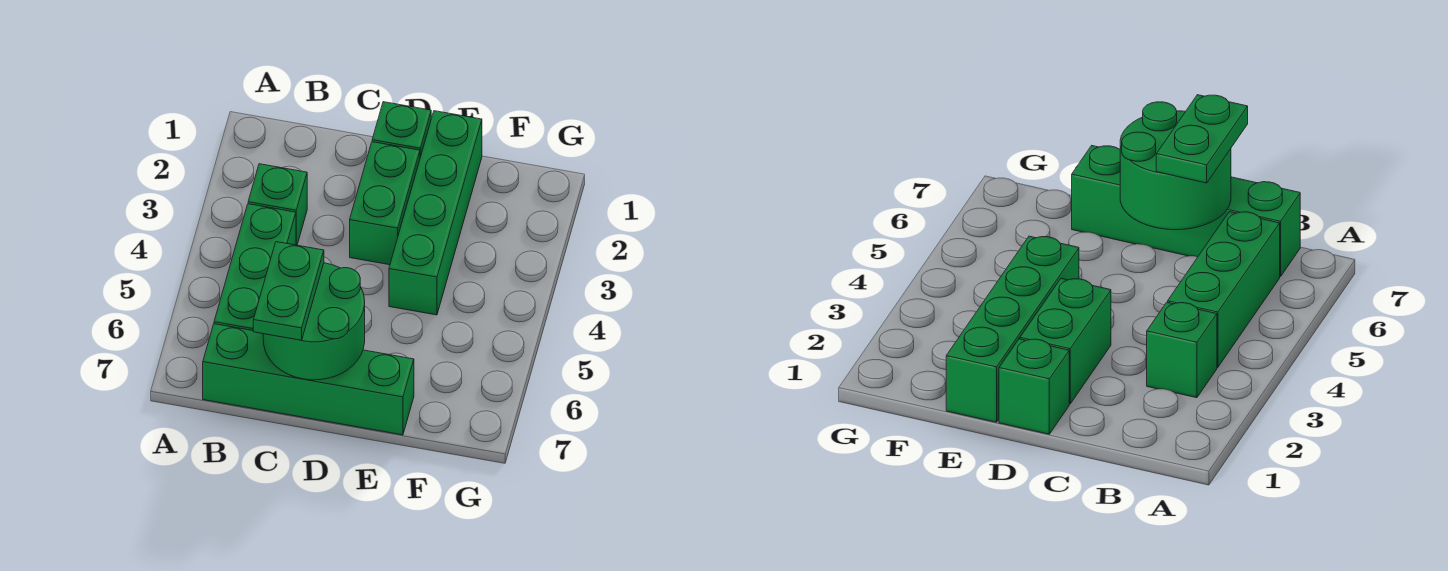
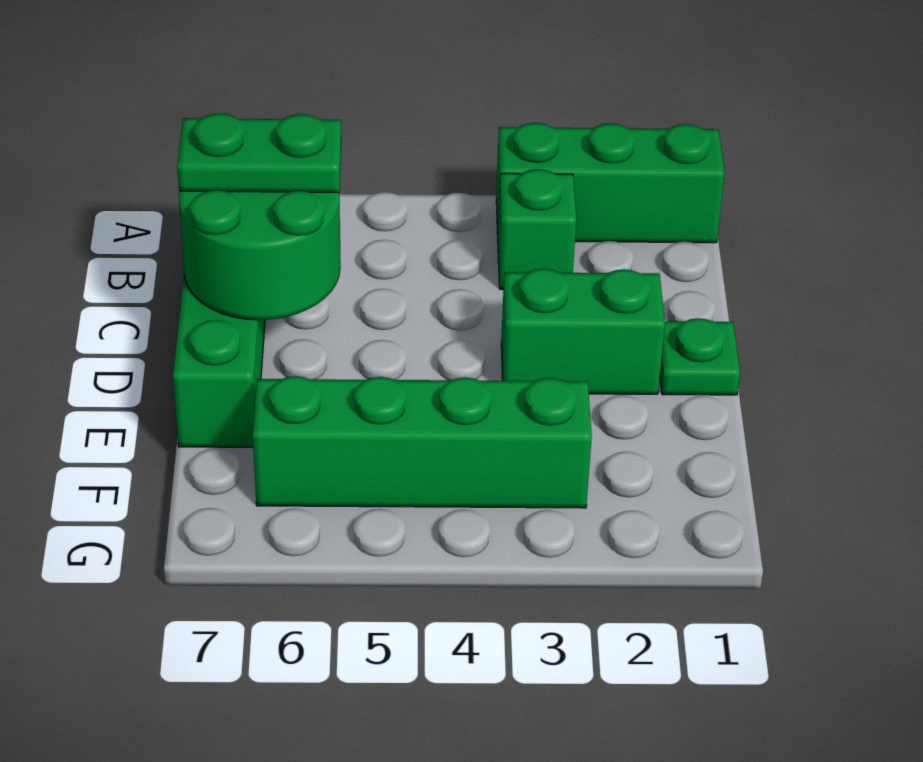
green 1x3 brick [214,204,296,331] -> green 1x3 brick moved to [496,123,725,243]
green 1x1 brick [372,102,431,157] -> green 1x1 plate [660,318,740,395]
green 1x4 brick [389,111,482,315] -> green 1x4 brick moved to [253,376,592,508]

